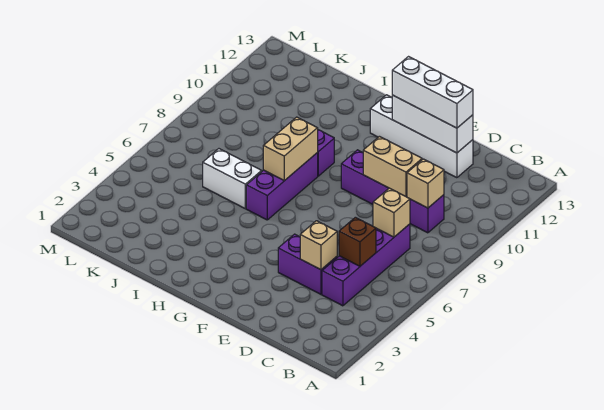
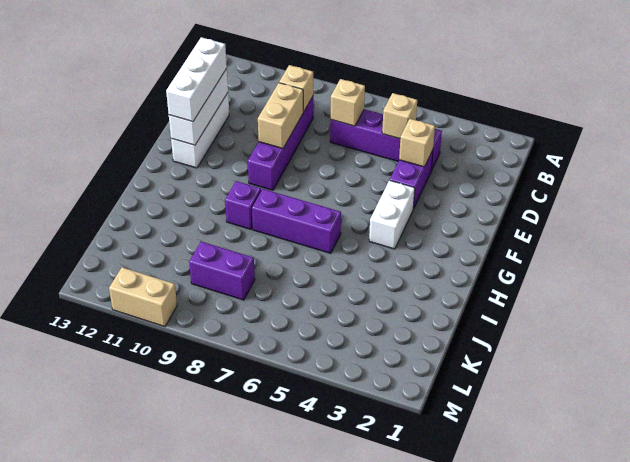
brown 1x1 brick [339,217,376,266] -> tan 1x1 brick [382,93,417,139]
white 1x4 brick [370,95,473,178] -> white 1x3 brick [171,93,229,168]
tan 1x2 brick [263,117,318,181] -> tan 1x2 brick moved to [109,267,177,327]
white 1x2 brick [203,149,262,209] -> white 1x2 brick moved to [369,180,415,249]
none -> purple 1x2 brick [189,242,255,300]

